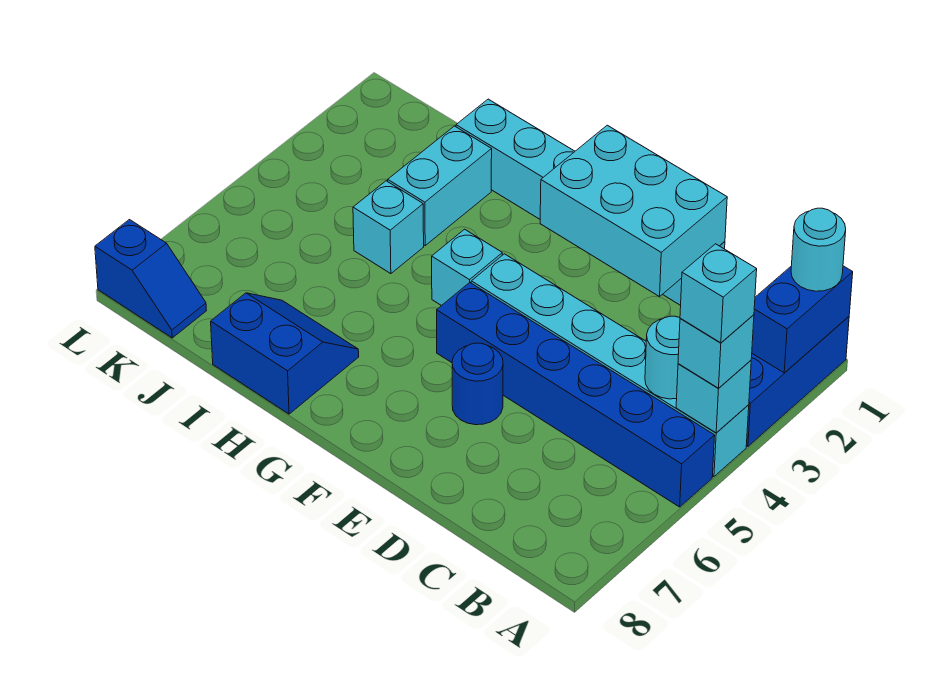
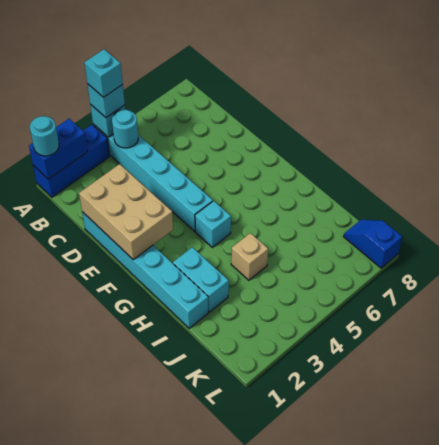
blue 1x6 brick [437,283,715,507] -> none
cyan 2x3 brick [540,125,727,297] -> tan 2x3 brick [79,164,173,260]
blue 1x1 round brick [452,343,503,425] -> none
blue 2x2 slope [211,293,359,414] -> none
cyan 1x2 brick [388,126,492,245] -> cyan 1x2 brick turned to [173,247,229,312]
cyan 1x1 brick [353,181,424,274] -> tan 1x1 brick [231,233,268,280]

